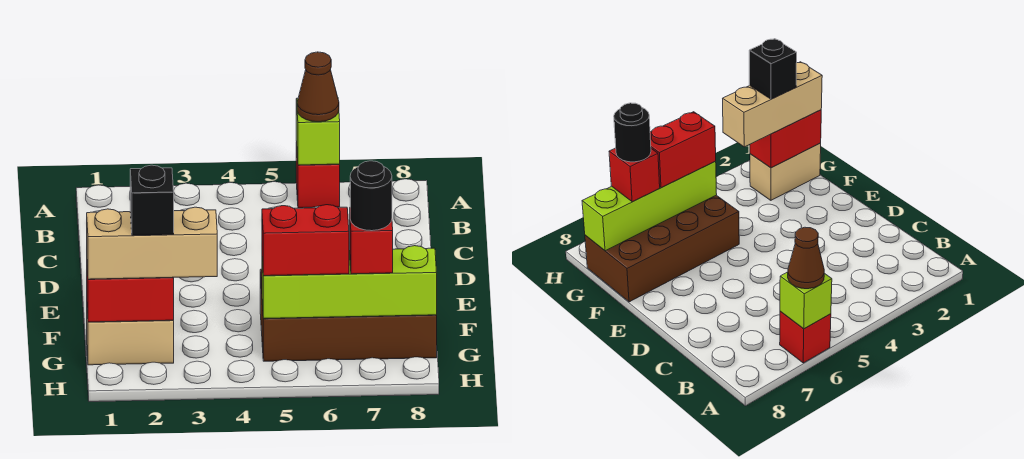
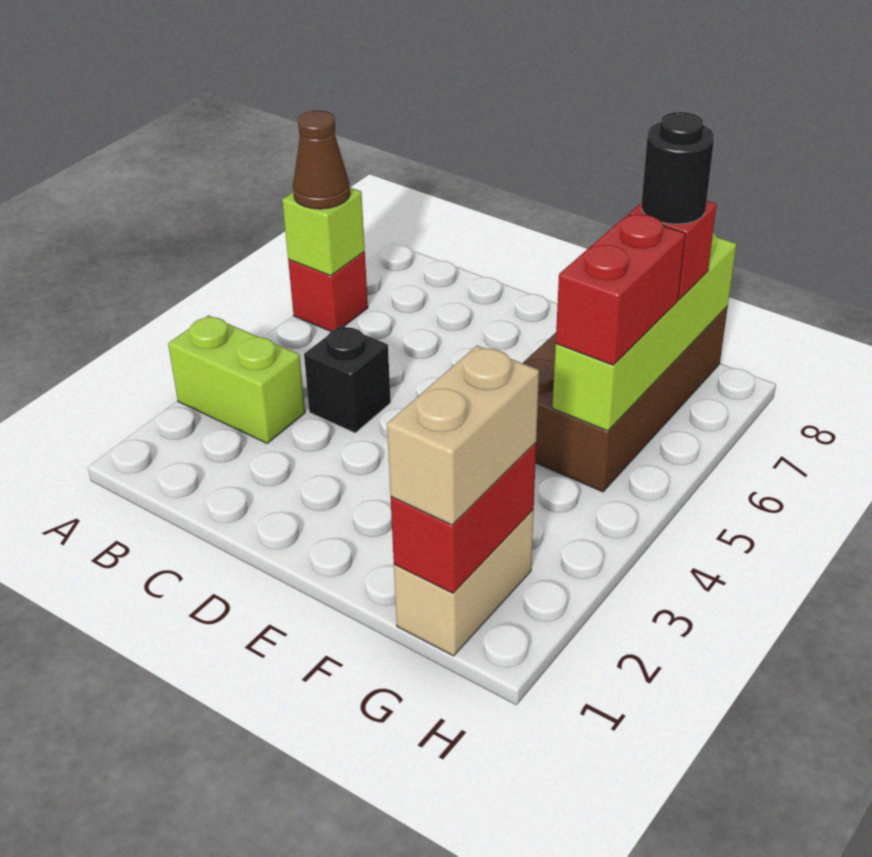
none -> lime 1x2 brick [168,315,305,443]
tan 1x3 brick [87,207,217,279] -> tan 1x2 brick [387,346,539,525]
black 1x1 brick [130,165,174,235] -> black 1x1 brick moved to [304,325,391,433]

